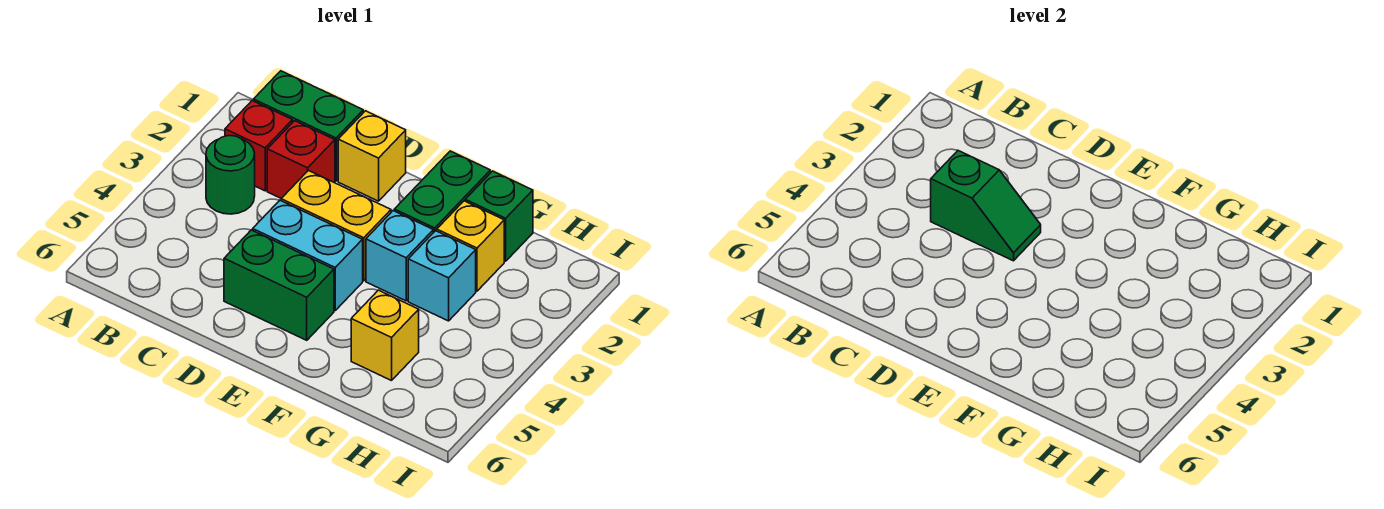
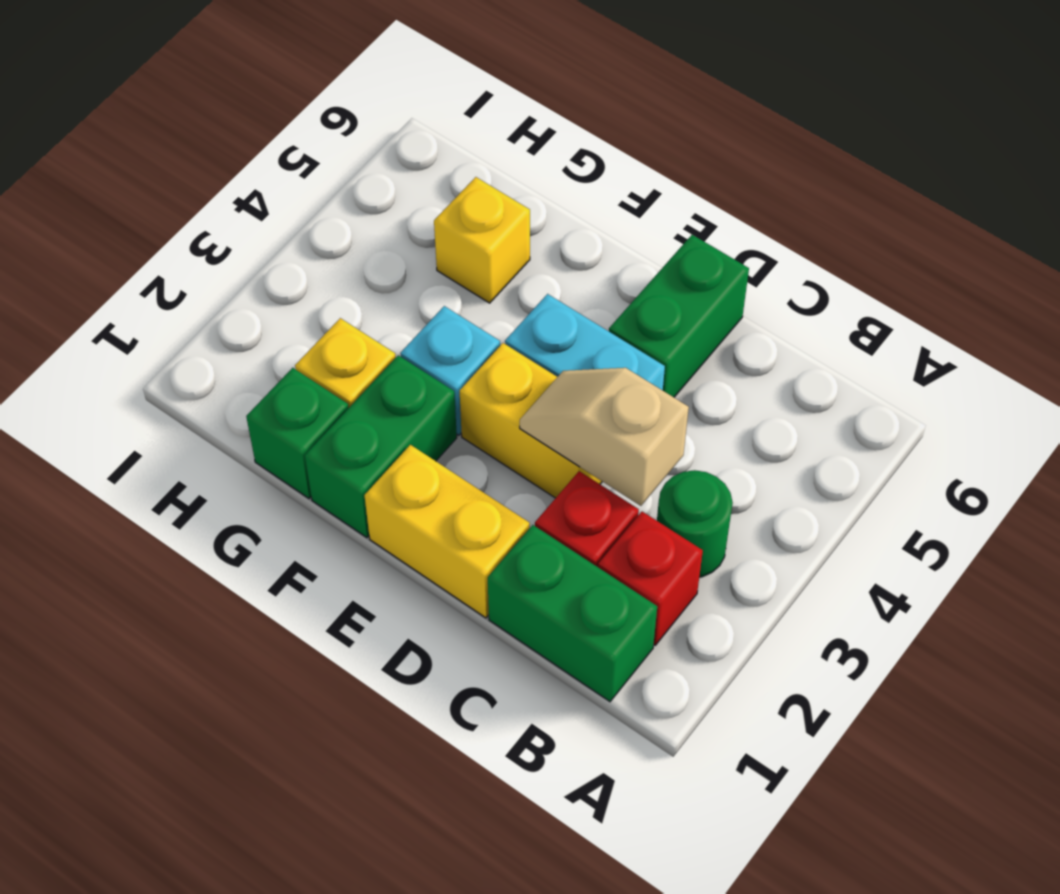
green 1x2 slope [931,151,1041,261] -> tan 1x2 slope [520,368,689,506]
yellow 1x1 brick [338,111,406,201] -> yellow 1x2 brick [364,445,530,618]
green 1x2 brick [224,230,334,340] -> green 1x2 brick turned to [609,235,749,397]
cyan 1x1 brick [408,231,476,321] -> none

